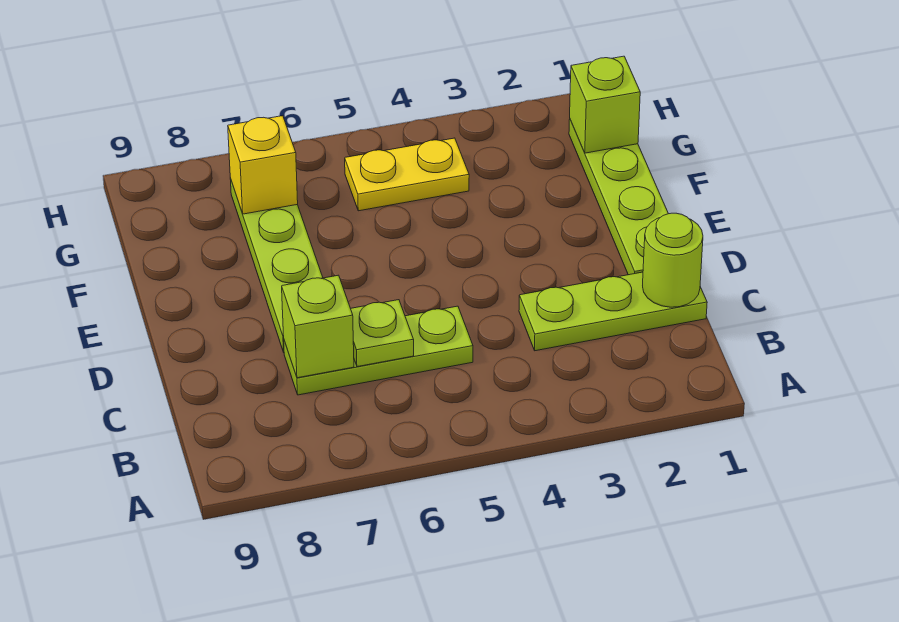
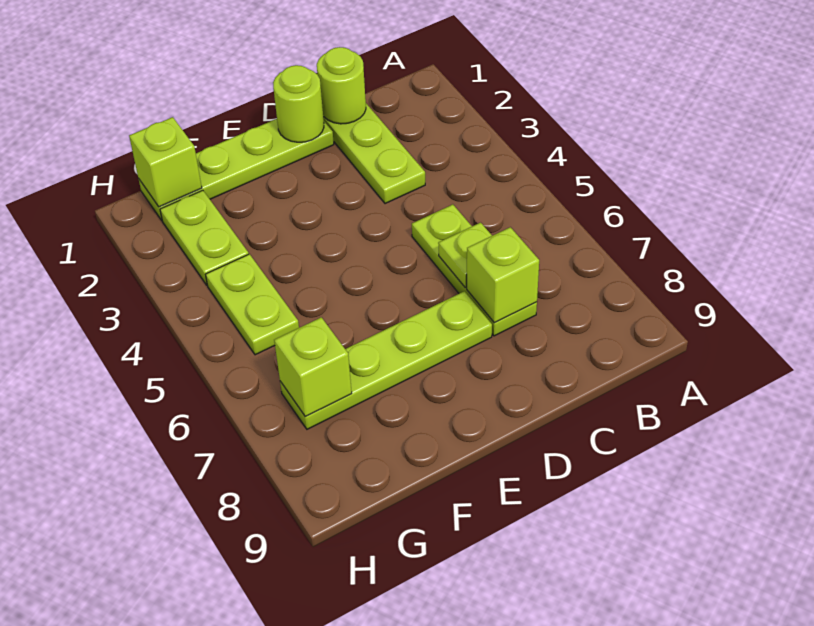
none -> lime 1x1 round brick [273,65,324,142]
none -> lime 1x2 plate [160,190,249,285]
yellow 1x2 plate [345,138,469,211] -> lime 1x2 plate [206,254,299,355]
yellow 1x1 brick [228,116,298,214] -> lime 1x1 brick [274,317,352,416]

